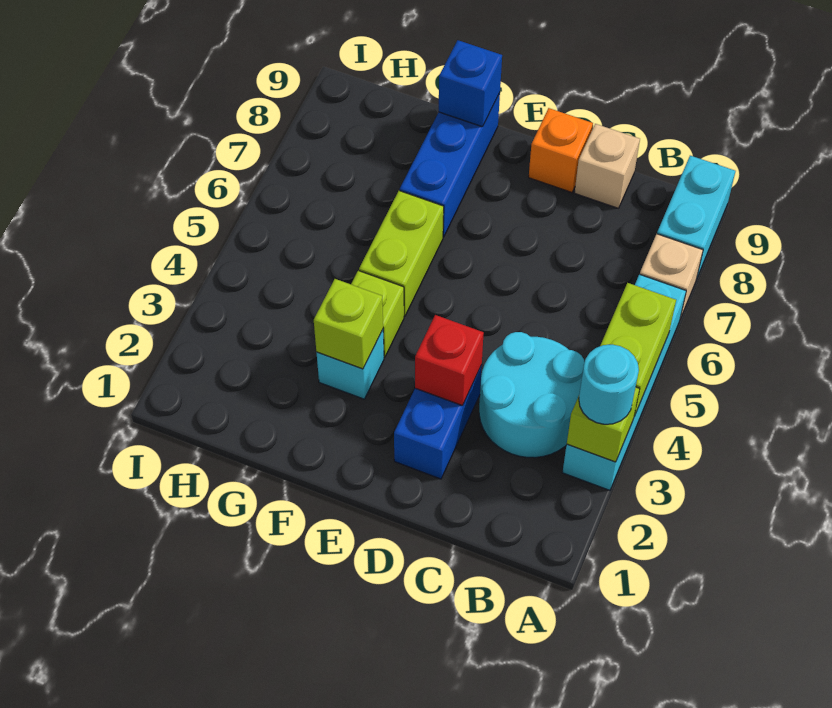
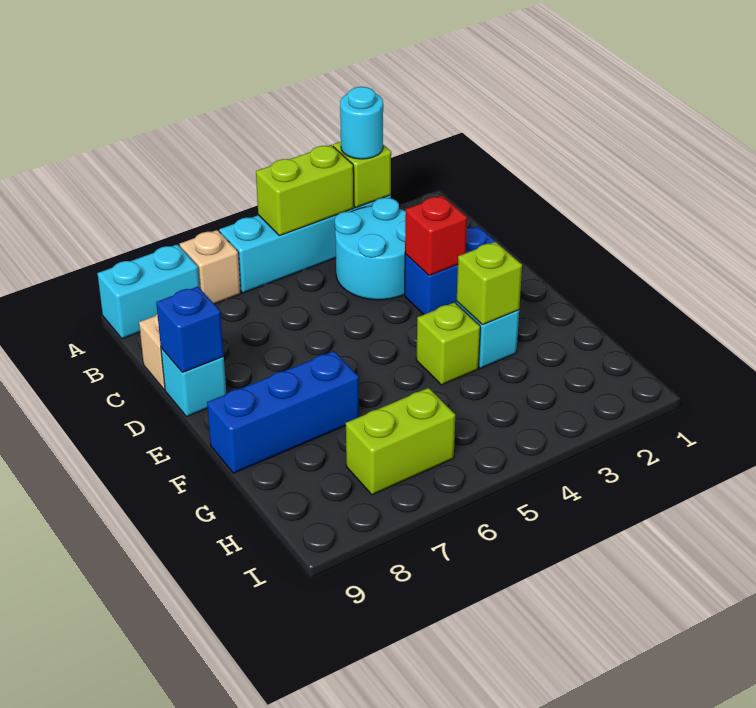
orange 1x1 brick [529,108,593,192] -> cyan 1x1 brick [161,348,226,417]
lime 1x2 brick [359,191,444,316] -> lime 1x2 brick moved to [346,388,455,495]
blue 1x1 brick [439,40,502,127] -> blue 1x1 brick moved to [156,287,224,372]

